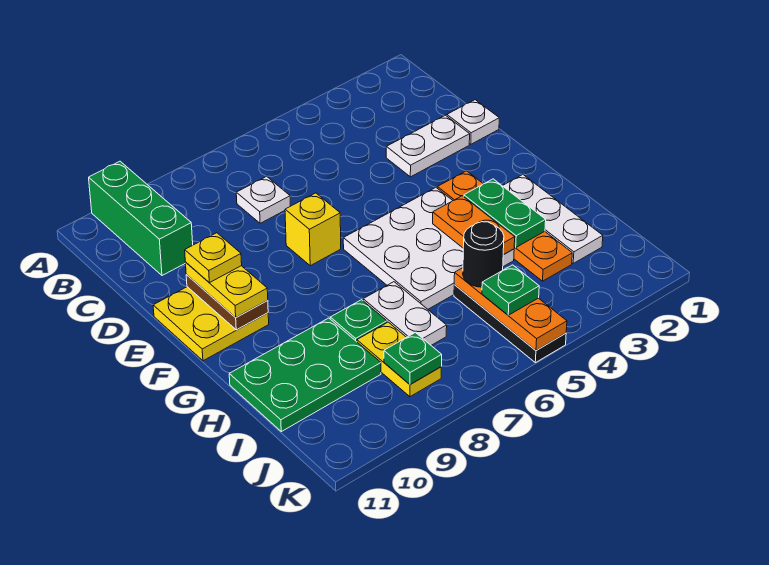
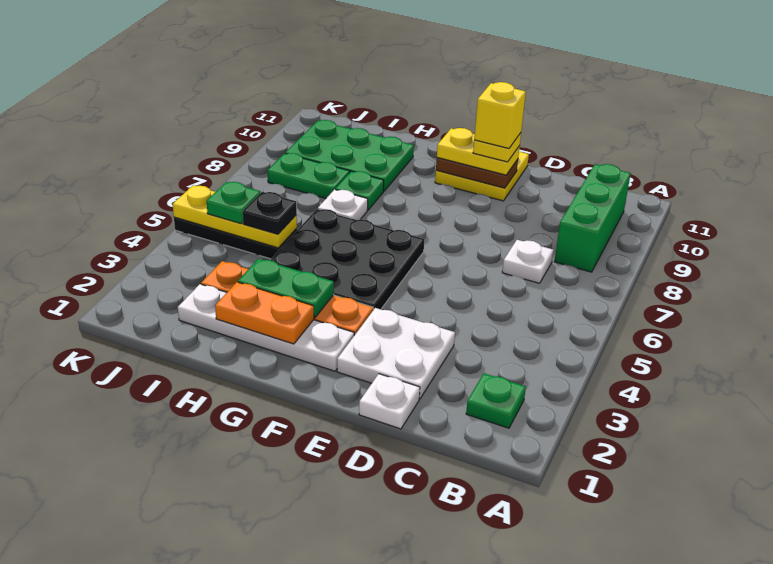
green 1x3 brick [89,161,193,276] -> green 1x3 brick turned to [554,164,631,272]
white 1x2 plate [386,115,470,177] -> white 2x2 plate [337,308,455,399]
yellow 1x1 brick [285,193,341,266] -> yellow 1x1 brick moved to [474,82,526,148]
white 3x3 plate [343,188,514,309] -> black 3x3 plate [271,209,424,310]
white 1x3 plate [503,174,603,263] -> white 1x4 plate [178,284,354,371]
orange 1x2 plate [433,196,515,255] -> orange 1x2 plate moved to [215,282,314,344]
white 1x2 plate [363,282,447,345] -> white 1x1 plate [318,190,368,220]
green 2x3 plate [229,318,381,432] -> green 2x3 plate turned to [285,120,414,191]
orange 1x3 plate [454,268,567,350] -> yellow 1x3 plate [173,185,297,248]
black 1x1 round brick [463,222,504,287] -> black 1x1 plate [243,192,297,234]
yellow 1x2 plate [357,322,441,397] -> green 1x2 plate [267,153,350,198]
green 1x1 plate [384,333,442,385] -> green 1x1 plate moved to [466,373,526,428]

